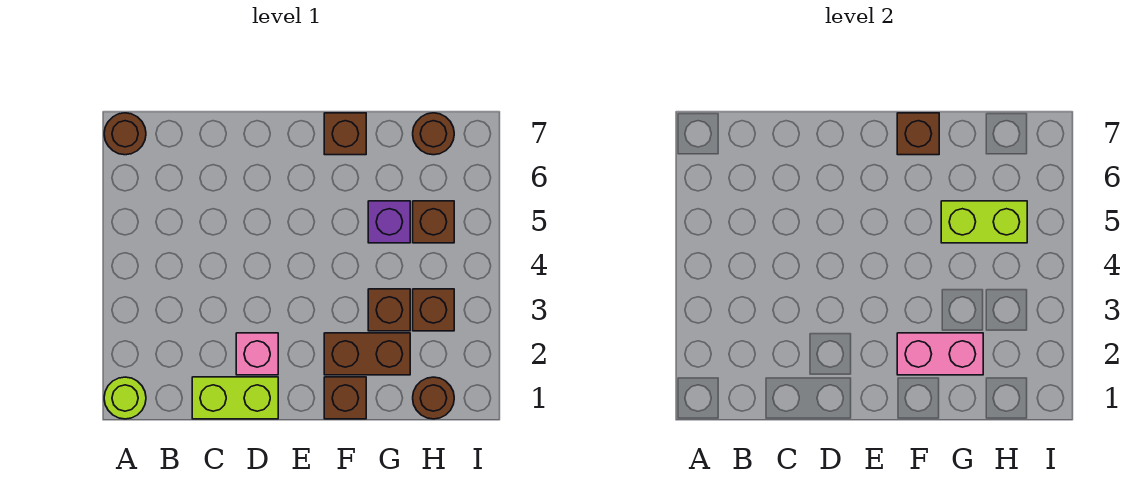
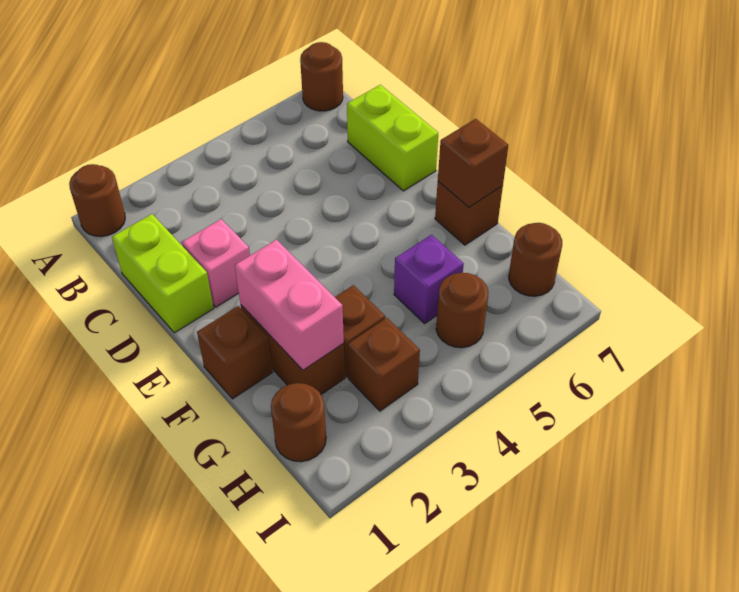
lime 1x1 round brick [104,377,146,419] -> brown 1x1 round brick [69,164,125,237]
lime 1x2 brick [941,201,1027,243] -> lime 1x2 brick moved to [347,85,438,191]
brown 1x1 brick [413,201,454,243] -> brown 1x1 round brick [436,273,488,348]

